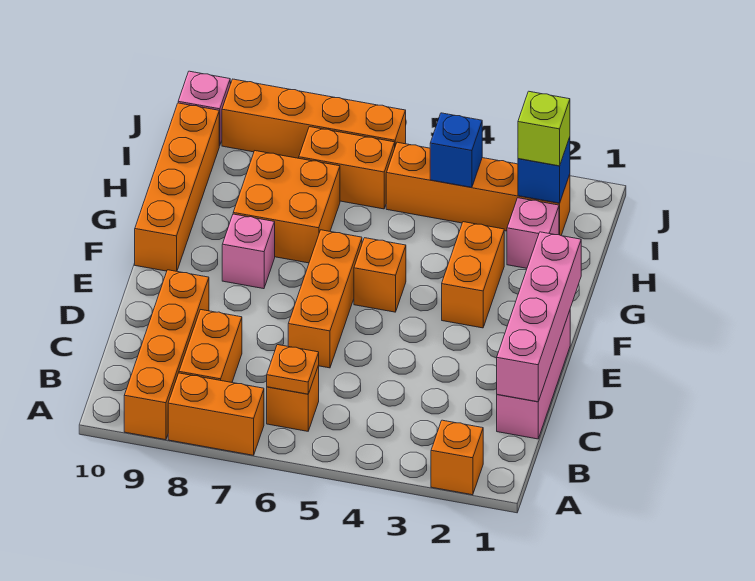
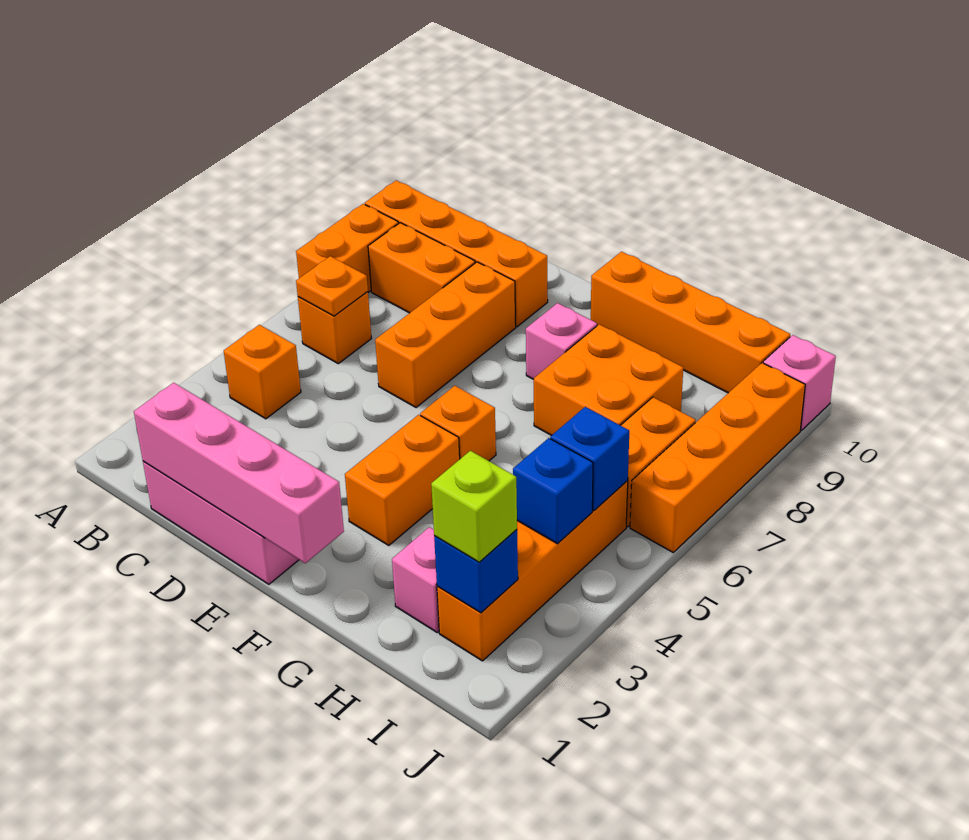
orange 1x1 brick [431,420,483,495] -> orange 1x1 brick moved to [224,325,301,419]
orange 1x3 brick [288,230,362,368] -> orange 1x3 brick turned to [375,262,516,407]
orange 1x2 brick [442,222,504,328] -> orange 1x2 brick turned to [345,415,460,546]
none -> blue 1x1 brick [550,407,629,511]

